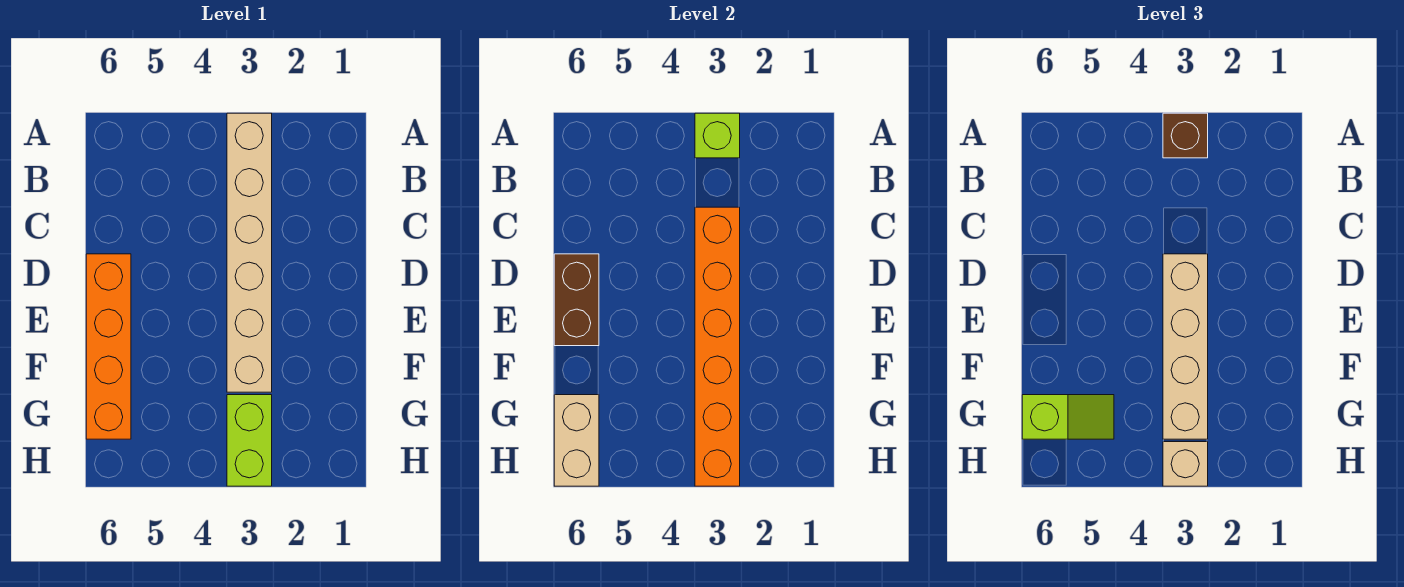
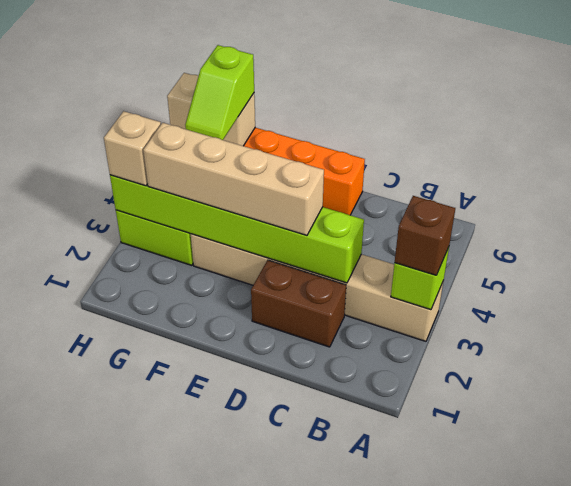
orange 1x6 brick [695,207,740,486] -> lime 1x6 brick [110,175,364,283]
brown 1x2 brick [554,254,599,346] -> brown 1x2 brick moved to [251,260,346,347]

